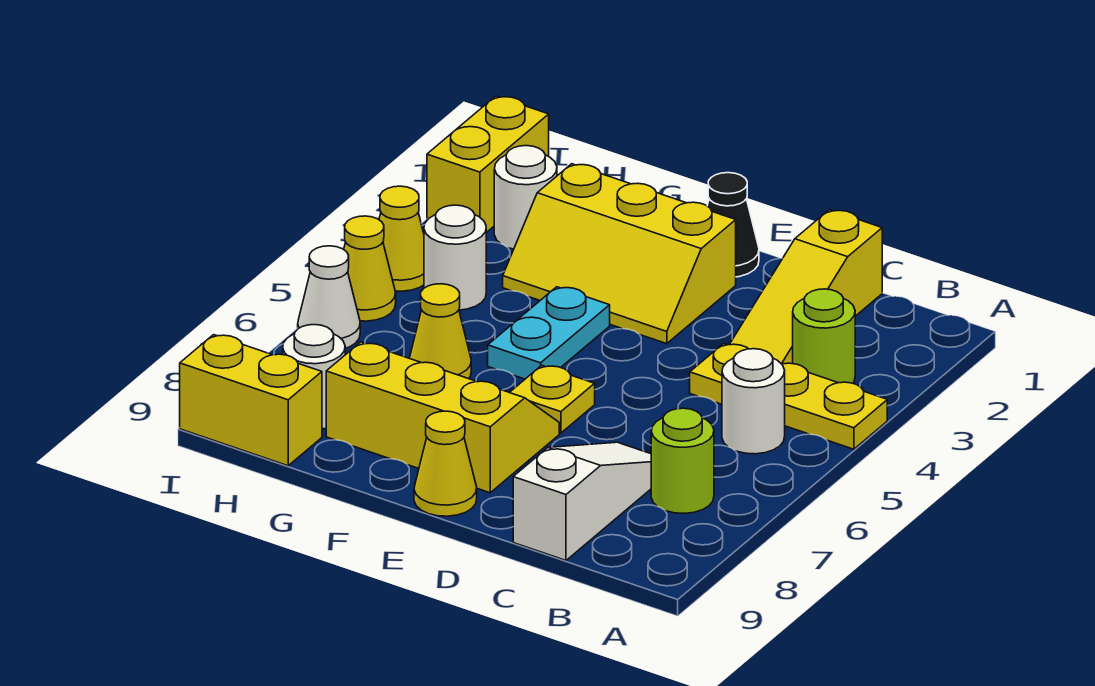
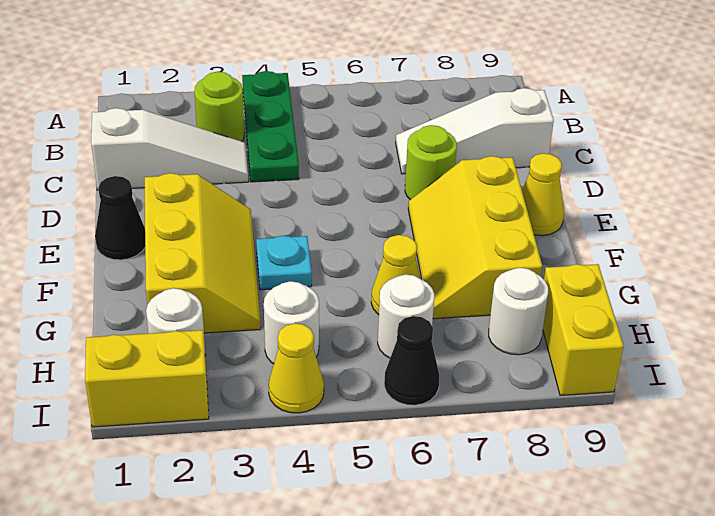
yellow 1x3 plate [690,344,887,449] -> green 1x3 plate [242,71,299,182]
white 1x1 round brick [722,349,785,454] -> white 1x1 round brick moved to [378,274,434,358]
lime 1x1 round brick [651,408,714,513] -> lime 1x1 round brick moved to [405,125,457,200]
yellow 1x3 slope [729,210,882,364] -> white 1x3 slope [91,108,248,190]
yellow 1x1 plate [509,365,595,433] -> none
cyan 1x2 plate [488,287,610,379] -> cyan 1x1 plate [256,236,312,290]
yellow 1x1 cone [344,216,396,321] -> none
white 1x1 cone [298,246,360,348] -> black 1x1 cone [384,316,439,405]

